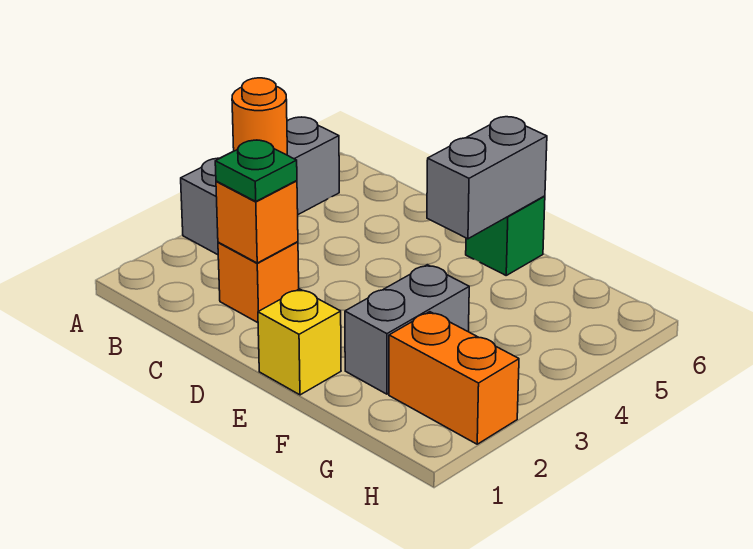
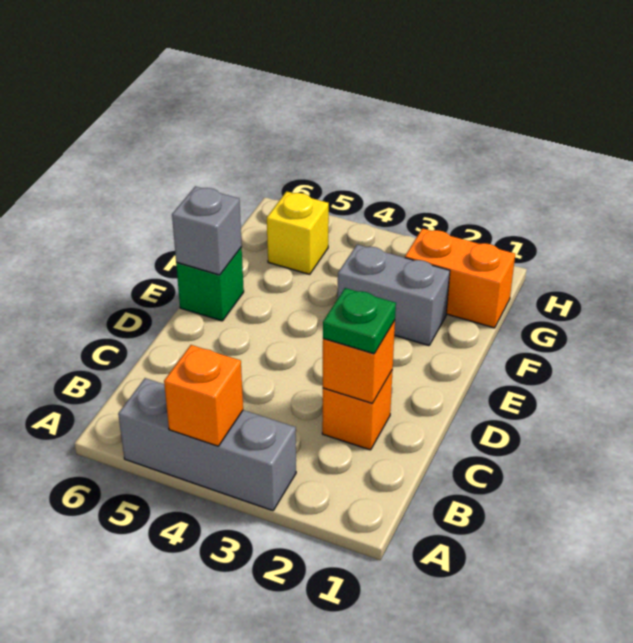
orange 1x1 round brick [232,78,287,155] -> orange 1x1 brick [164,345,243,446]
yellow 1x1 brick [258,289,341,395] -> yellow 1x1 brick moved to [267,191,329,274]
grey 1x2 brick [427,117,547,239] -> grey 1x1 brick [172,186,242,275]
orange 1x2 brick [389,312,519,444] -> orange 1x2 brick turned to [405,228,515,328]

